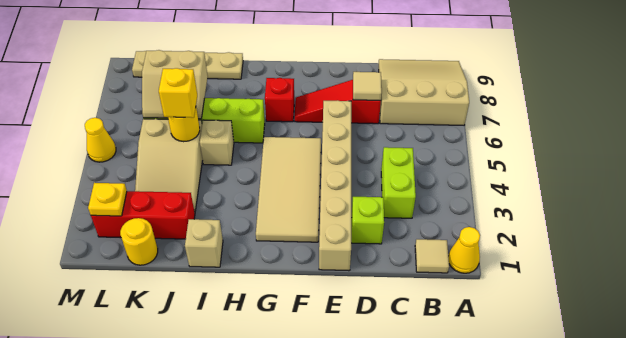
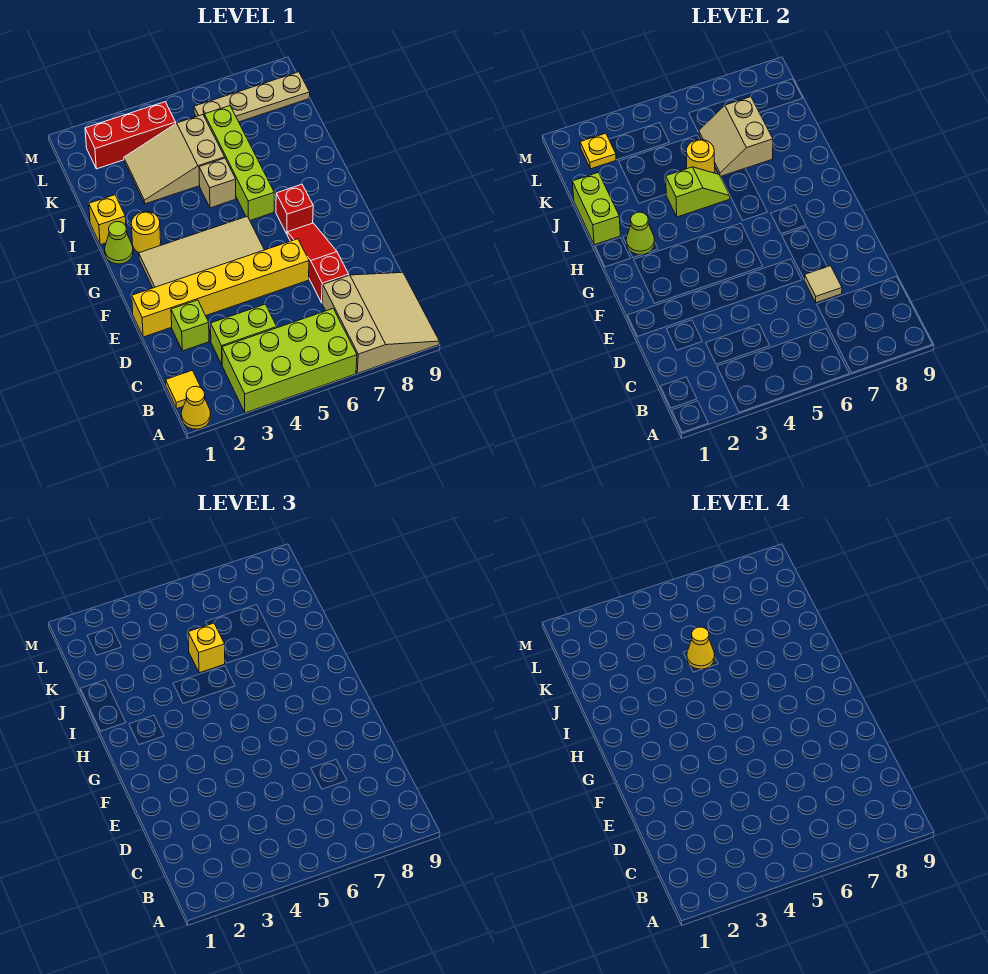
none -> lime 2x4 brick [222,309,357,413]
tan 1x1 tile [415,239,449,273] -> yellow 1x1 tile [166,370,201,408]
tan 1x6 brick [319,100,351,271] -> yellow 1x6 brick [132,239,309,337]
none -> lime 1x1 cone [105,222,133,264]
none -> lime 1x1 cone [626,212,655,254]
tan 1x1 brick [185,219,223,267] -> yellow 1x1 brick [89,195,126,245]
none -> lime 1x2 brick [572,172,620,245]
none -> lime 1x2 slope [666,167,730,217]
tan 1x4 plate [132,51,243,79] -> tan 1x4 plate turned to [194,72,310,122]
red 1x3 brick [91,191,195,239] -> red 1x3 brick turned to [85,102,176,169]
yellow 1x1 round brick [120,218,158,265] -> yellow 1x1 round brick moved to [131,211,161,253]
yellow 1x1 cone [85,118,116,162] -> yellow 1x1 cone moved to [687,627,715,669]

